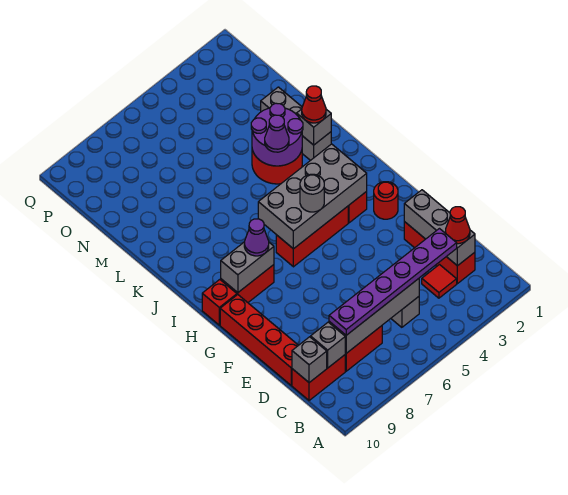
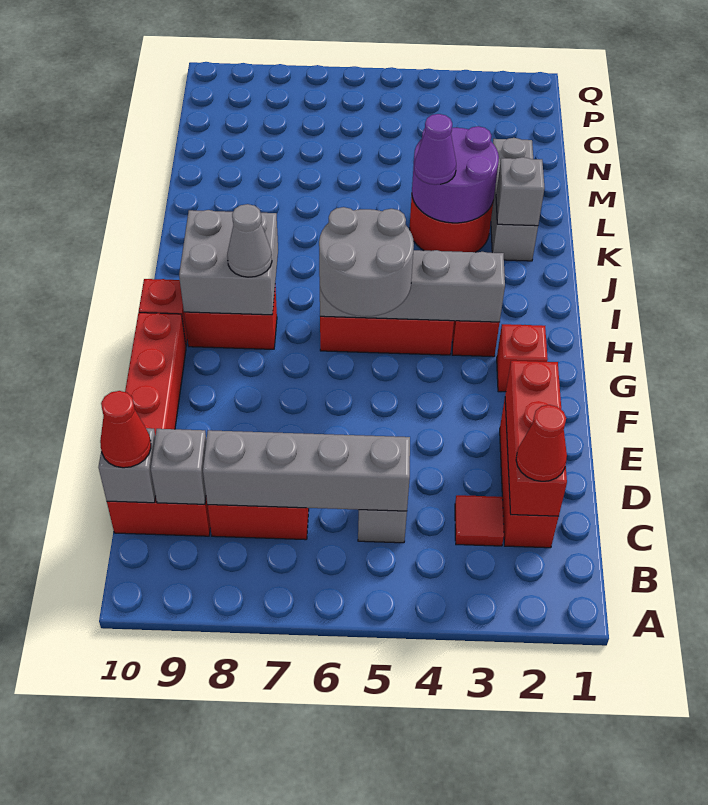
grey 1x3 brick [404,190,475,266] -> red 1x3 brick [505,361,567,516]
purple 1x6 plate [329,229,457,335] -> none
red 1x1 round brick [374,182,398,219] -> red 1x1 brick [497,324,548,392]
grey 2x4 brick [258,144,367,249] -> grey 1x4 brick [320,250,505,322]
grey 1x1 round brick [300,174,324,212] -> grey 2x2 round brick [319,207,414,317]
grey 1x2 brick [221,242,274,293] -> grey 2x2 brick [179,210,278,315]
purple 1x1 cone [244,219,269,256] -> grey 1x1 cone [227,204,272,277]
red 1x1 cone [302,86,326,123] -> red 1x1 cone moved to [100,391,151,468]

